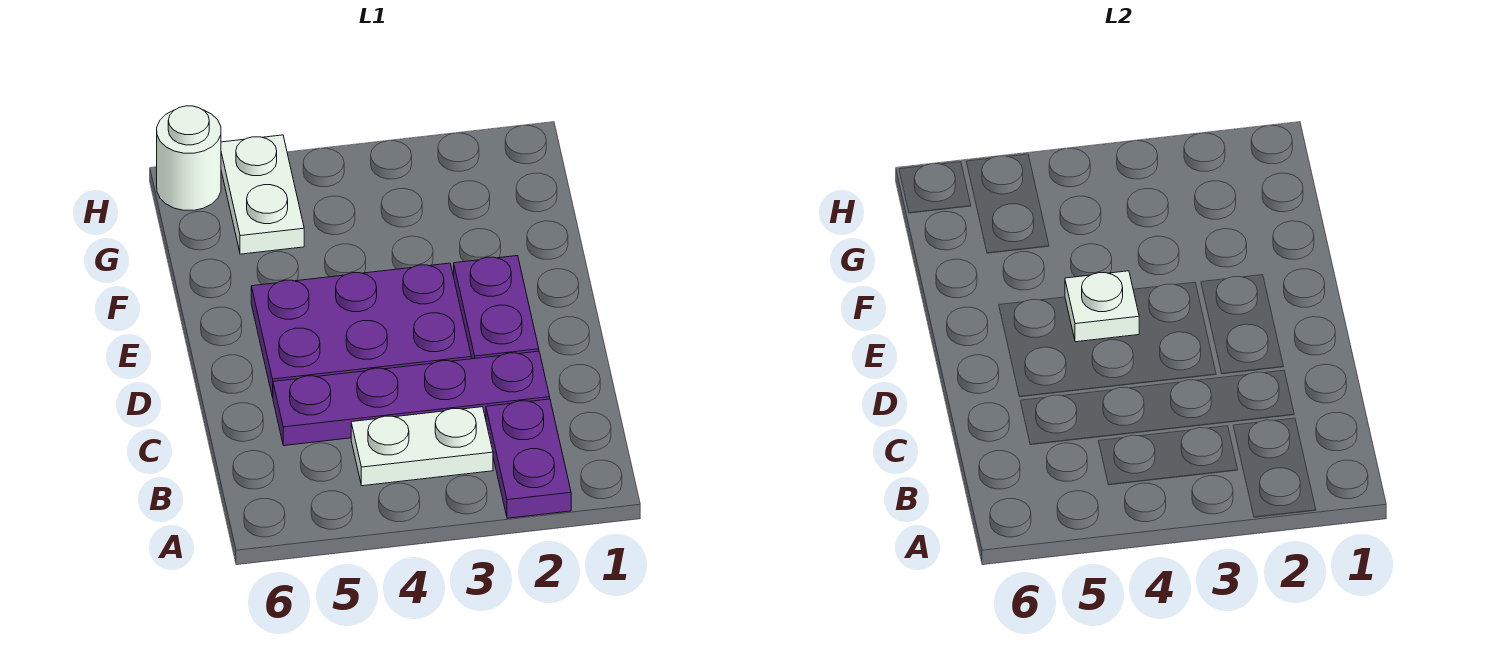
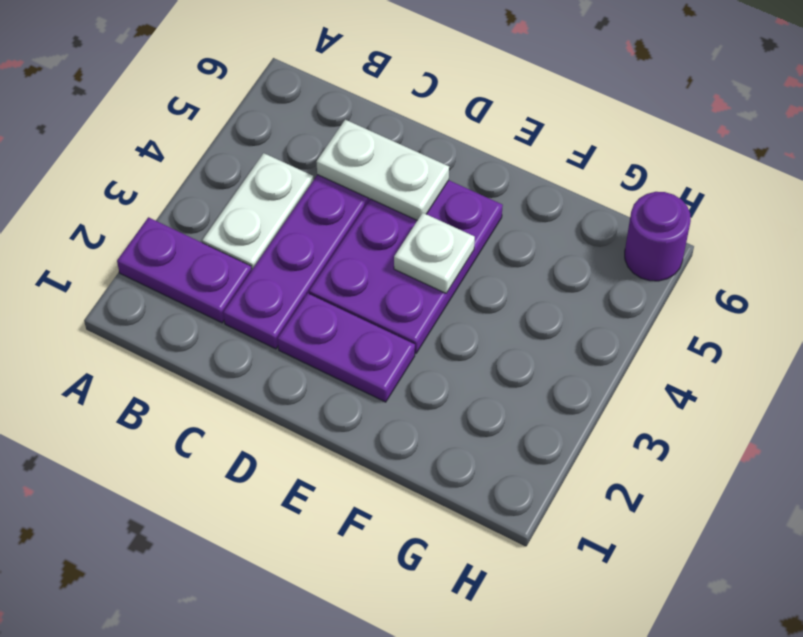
white 1x2 plate [221,135,304,254] -> white 1x2 plate moved to [316,120,449,220]
white 1x1 round brick [157,106,221,210] -> purple 1x1 round brick [625,192,691,281]

